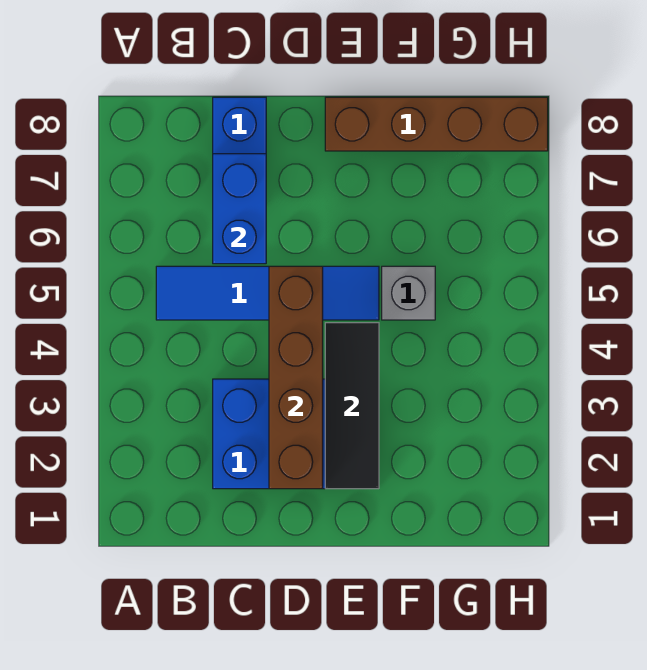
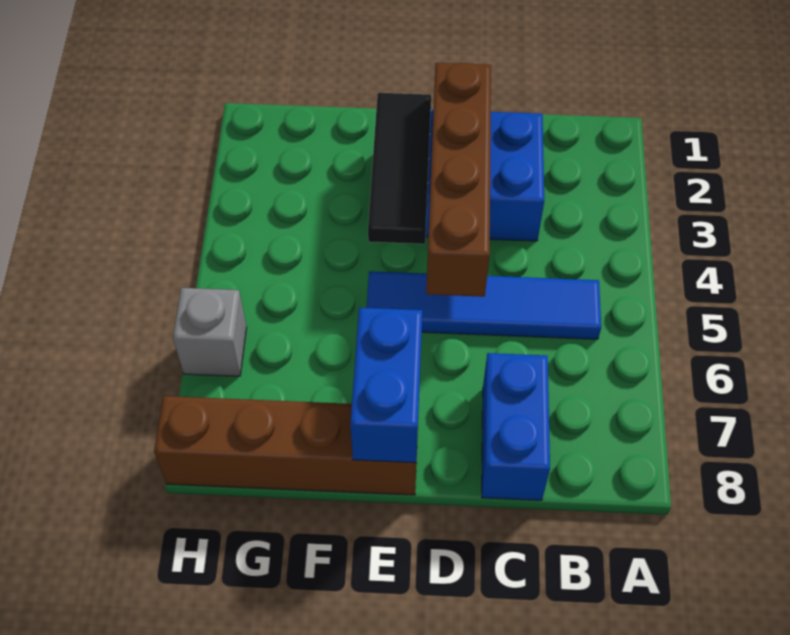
blue 1x2 brick [213,154,266,264] -> blue 1x2 brick moved to [350,308,422,463]
grey 1x1 brick [382,266,435,320] -> grey 1x1 brick moved to [173,288,247,376]

